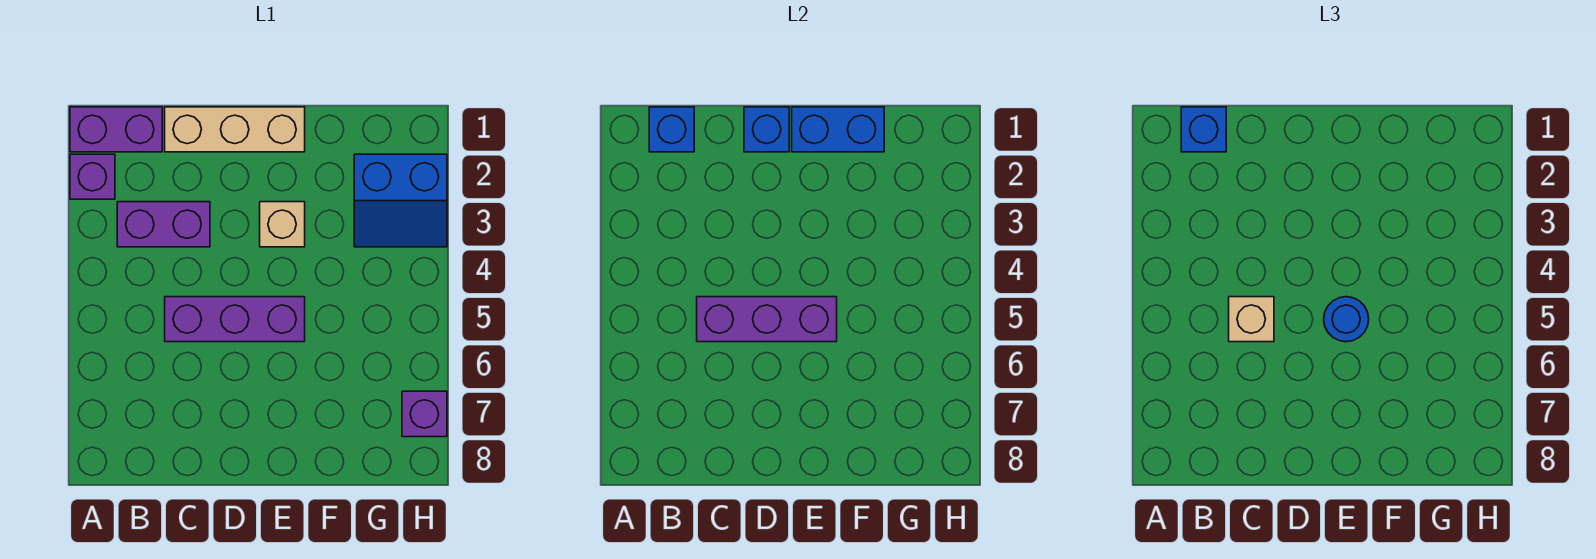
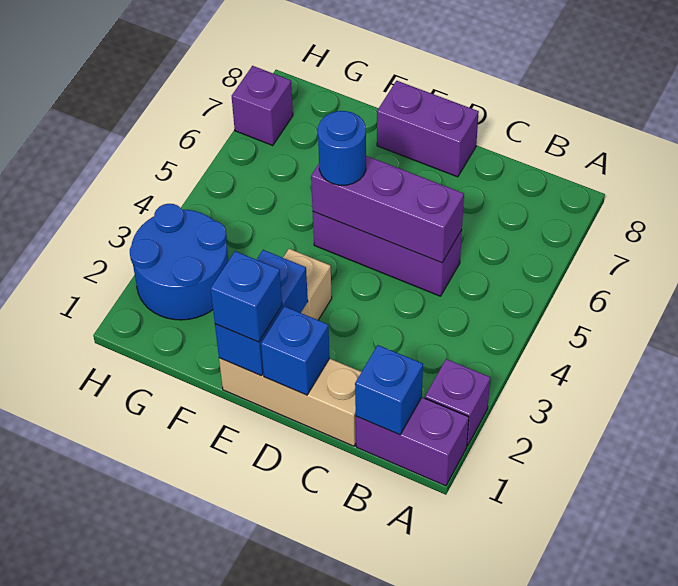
blue 1x1 brick [1181,107,1226,152] -> blue 1x1 brick moved to [211,251,282,342]
purple 1x2 brick [117,202,210,247] -> purple 1x2 brick moved to [377,81,479,177]
tan 1x1 brick [1229,297,1274,342] -> none
blue 1x2 brick [792,107,884,152] -> blue 1x2 brick turned to [215,250,308,376]
blue 2x2 slope [354,154,447,247] -> blue 2x2 round brick [130,204,228,320]

